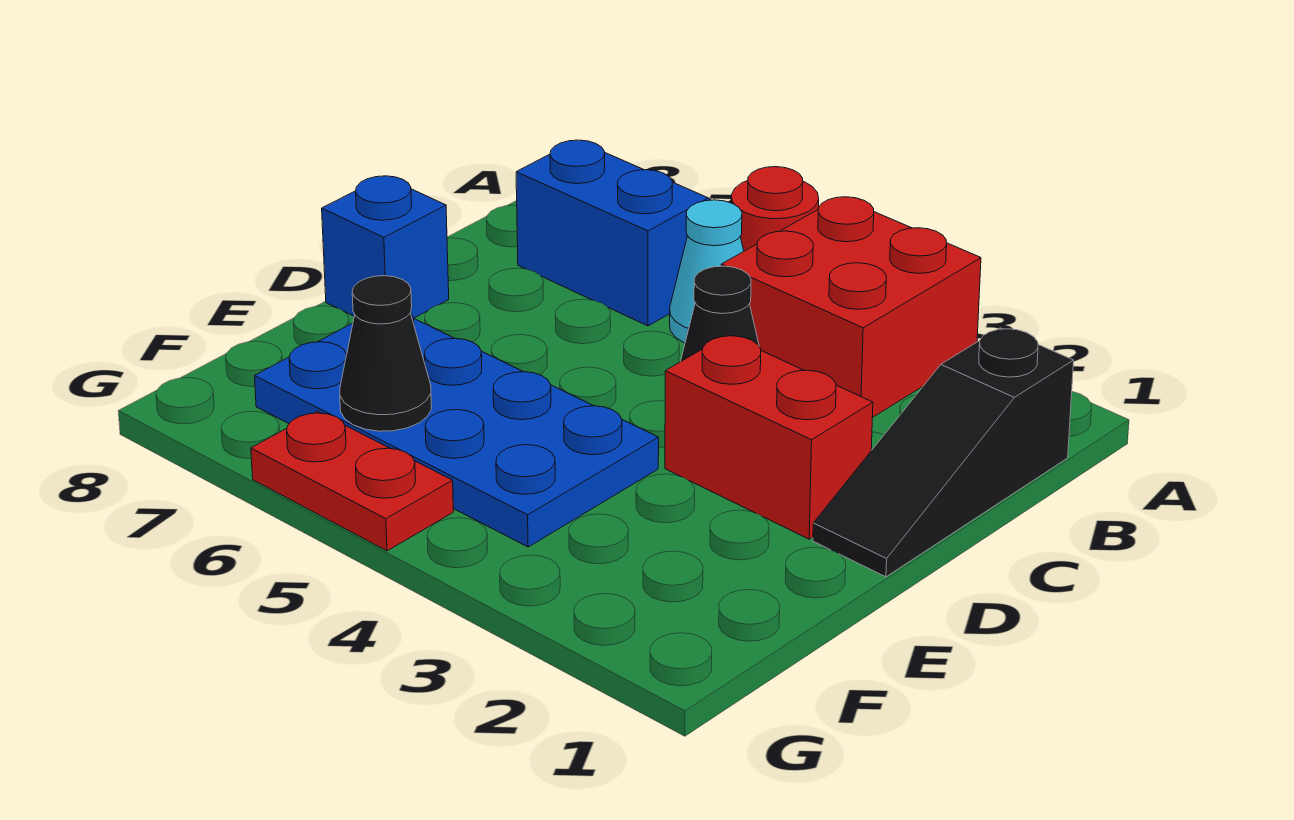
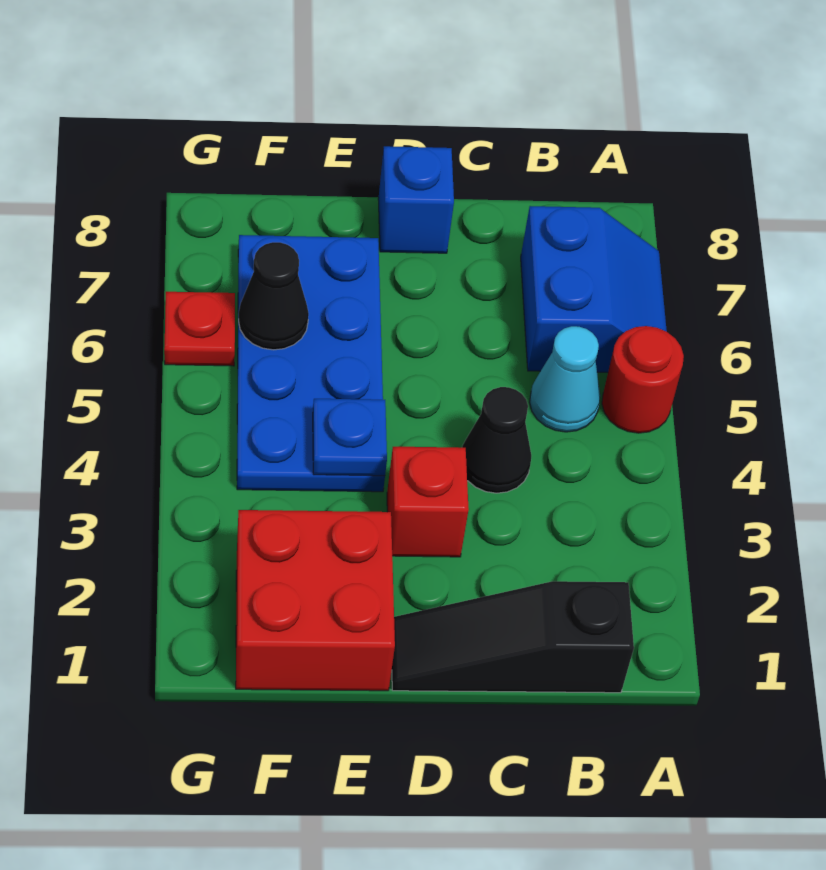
red 2x2 brick [721,197,981,418] -> red 2x2 brick moved to [236,510,395,691]
red 1x2 brick [665,335,873,539] -> red 1x1 brick [387,447,469,557]
none -> blue 1x1 plate [313,399,387,476]
red 1x2 plate [251,411,453,551] -> red 1x1 plate [164,292,235,366]

